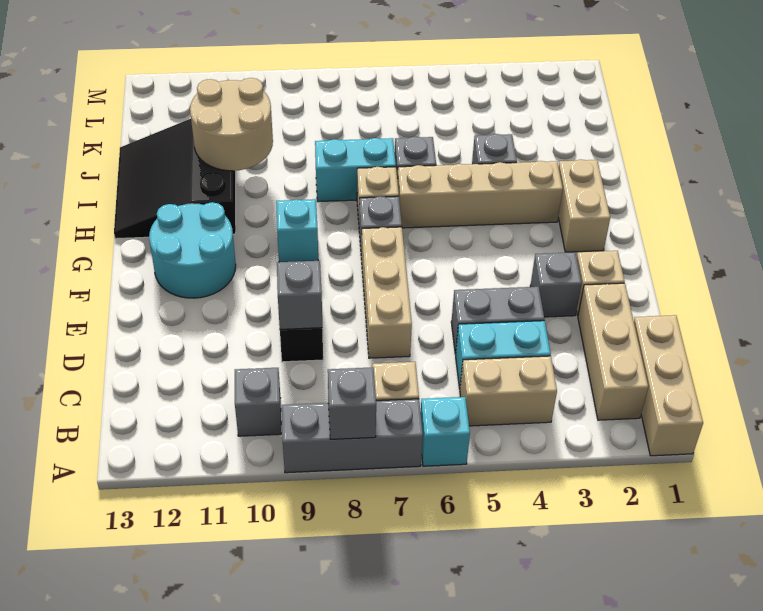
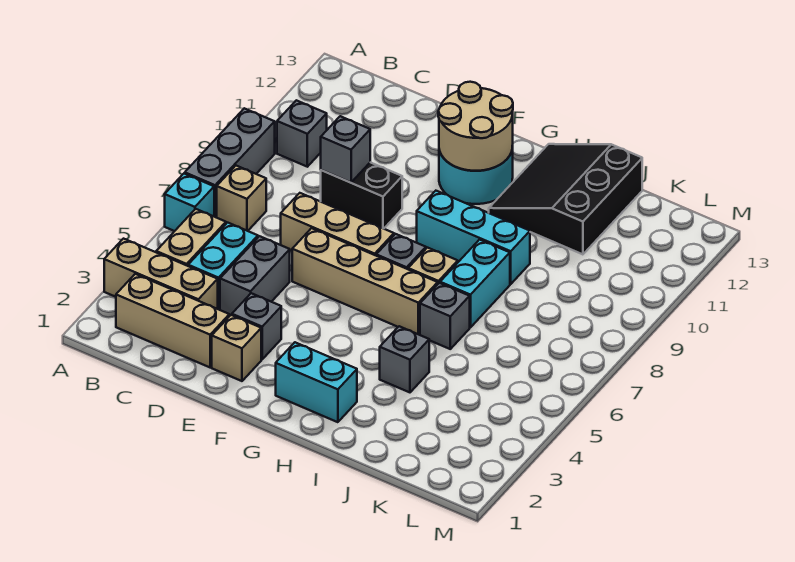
tan 1x3 brick [634,315,703,456] -> tan 1x3 brick moved to [104,239,218,309]
grey 1x1 brick [328,367,376,439] -> none
tan 1x2 brick [558,160,610,252] -> cyan 1x2 brick [276,342,357,422]
cyan 1x1 brick [276,199,318,262] -> cyan 1x3 brick [417,191,530,284]
tan 1x4 brick [397,161,563,228] -> tan 1x4 brick turned to [292,228,438,335]
black 3x3 slope [114,119,236,239] -> black 3x3 slope turned to [489,144,642,254]
tan 2x2 round brick [190,78,273,171] -> tan 2x2 round brick moved to [438,82,513,171]

